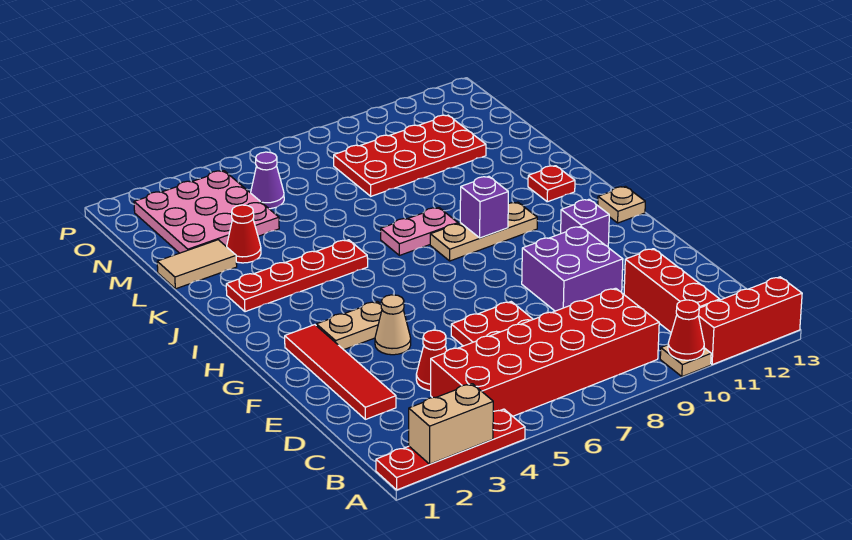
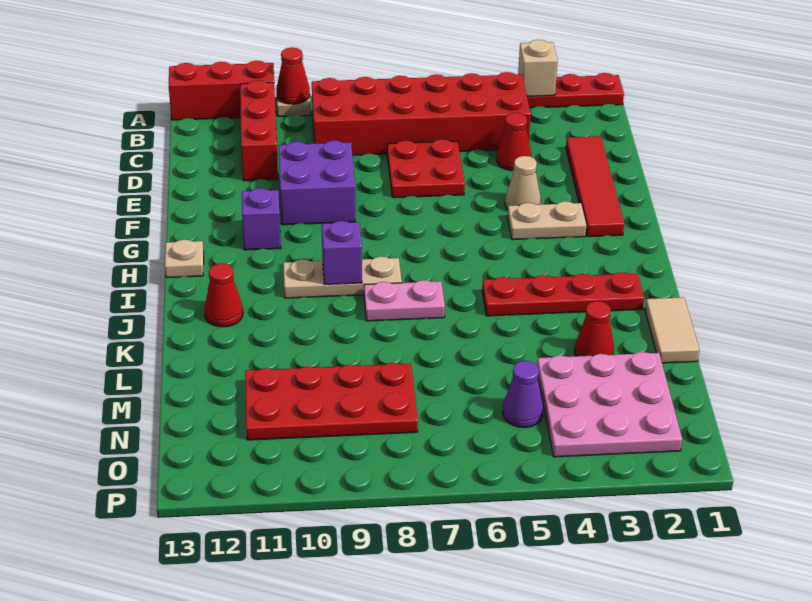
tan 1x2 brick [409,384,493,464] -> tan 1x1 brick [518,40,558,96]
red 1x1 plate [528,166,575,202] -> red 1x1 cone [204,263,243,327]
tan 1x2 tile [157,240,237,289] -> tan 1x2 tile turned to [645,297,699,363]

